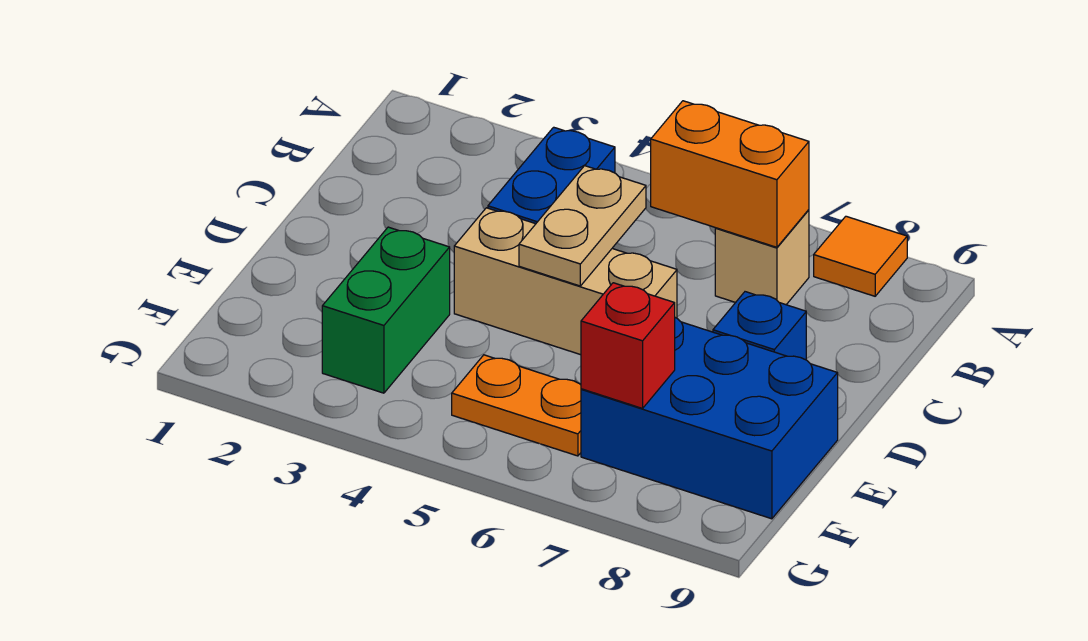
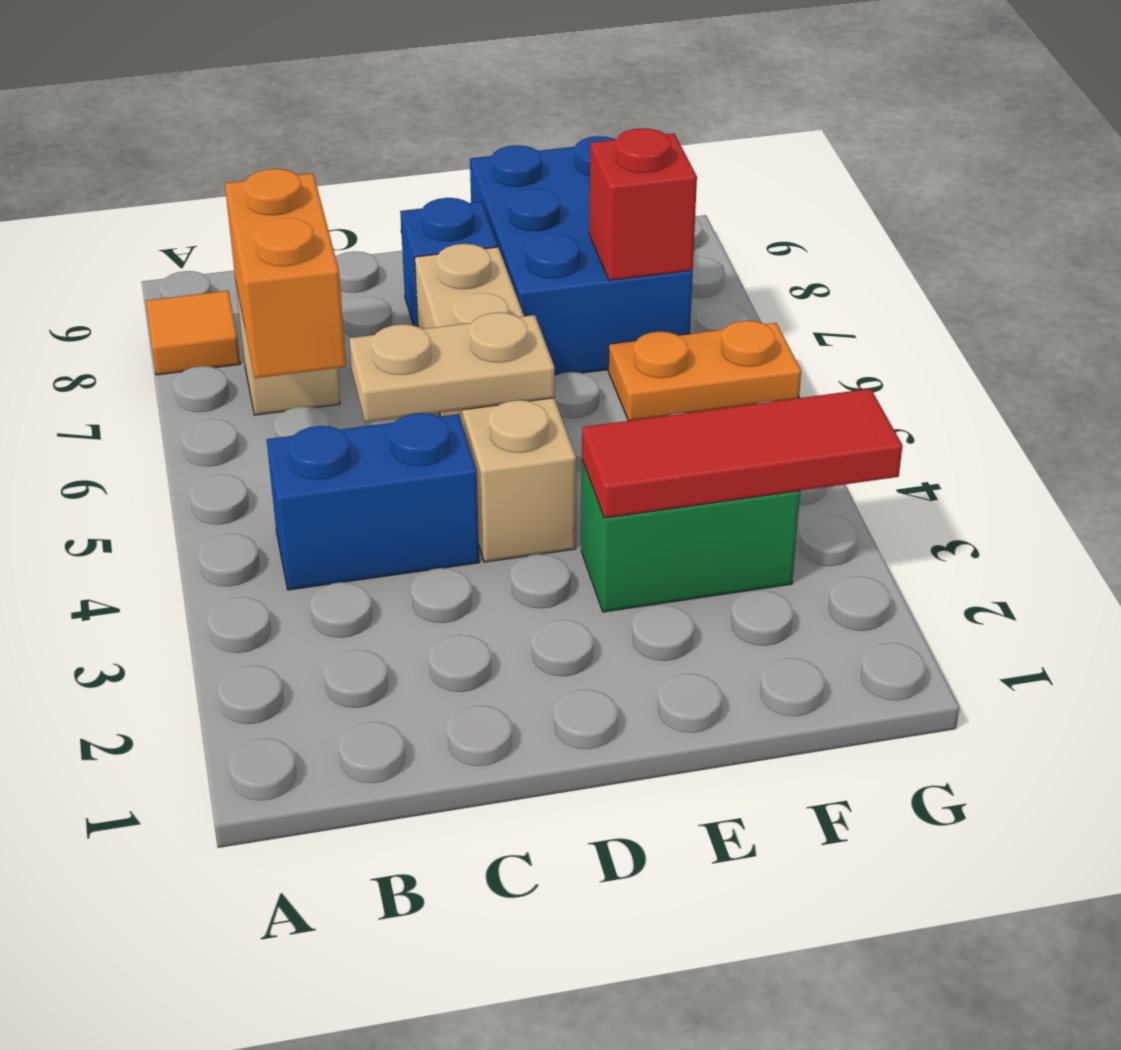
tan 1x3 brick [454,208,677,355] -> tan 1x4 brick [415,244,576,562]
none -> red 1x3 tile [582,389,903,518]
orange 1x2 plate [452,355,581,456] -> orange 1x2 plate turned to [608,321,801,421]

